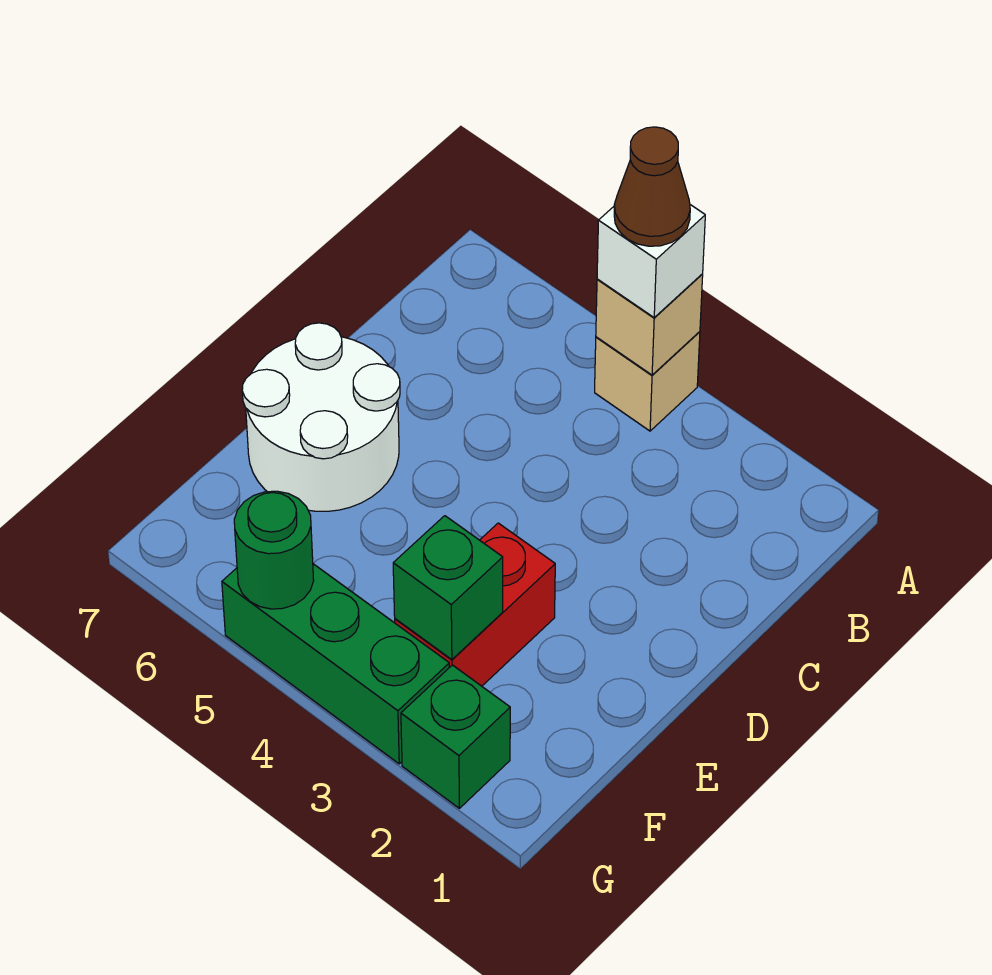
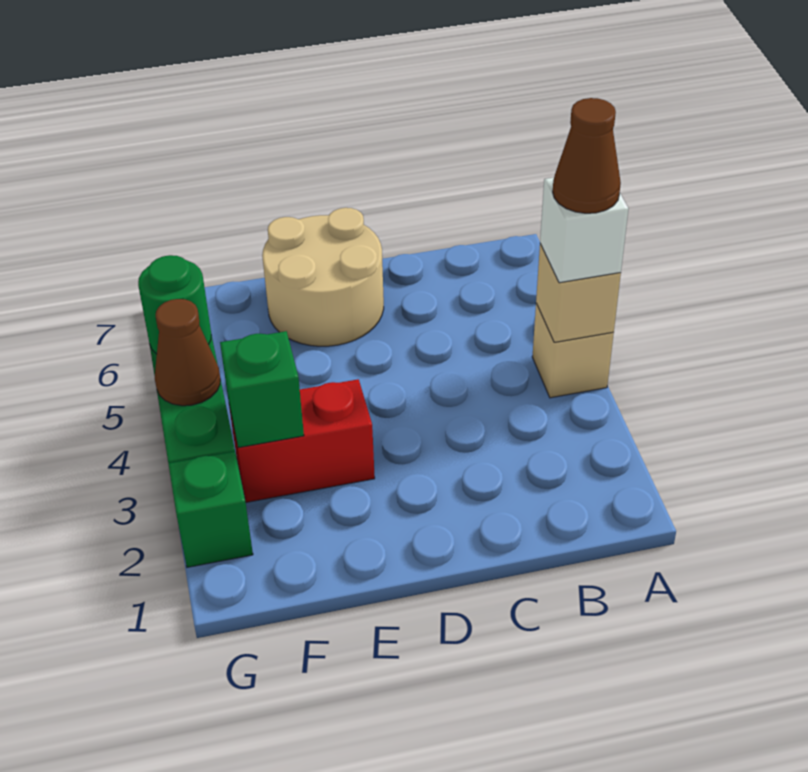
white 2x2 round brick [242,323,400,511] -> tan 2x2 round brick [262,208,384,346]
none -> brown 1x1 cone [155,299,220,406]

